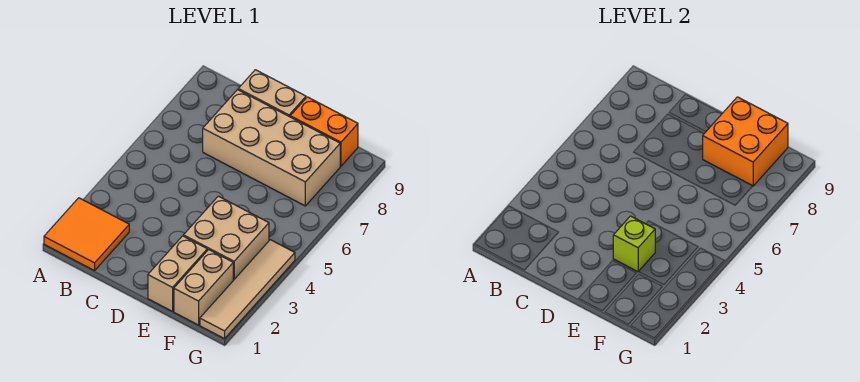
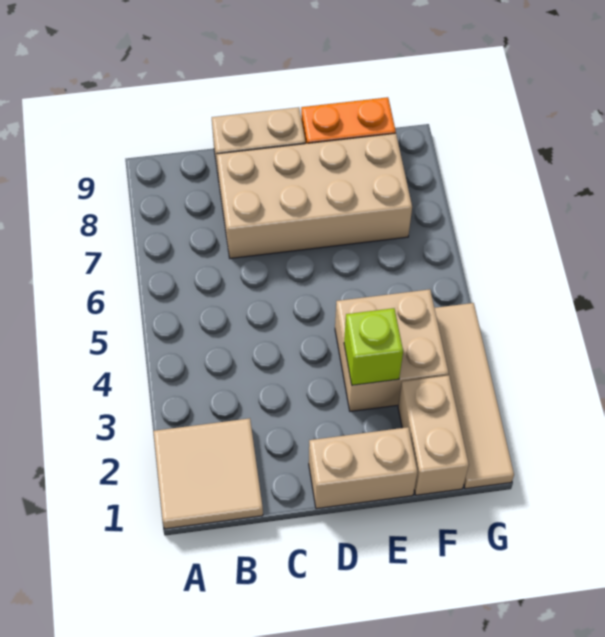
orange 2x2 tile [44,198,129,271] -> tan 2x2 tile [153,418,263,529]
tan 1x2 brick [148,236,207,311] -> tan 1x2 brick turned to [309,427,417,509]
orange 2x2 brick [703,97,788,186] -> none

